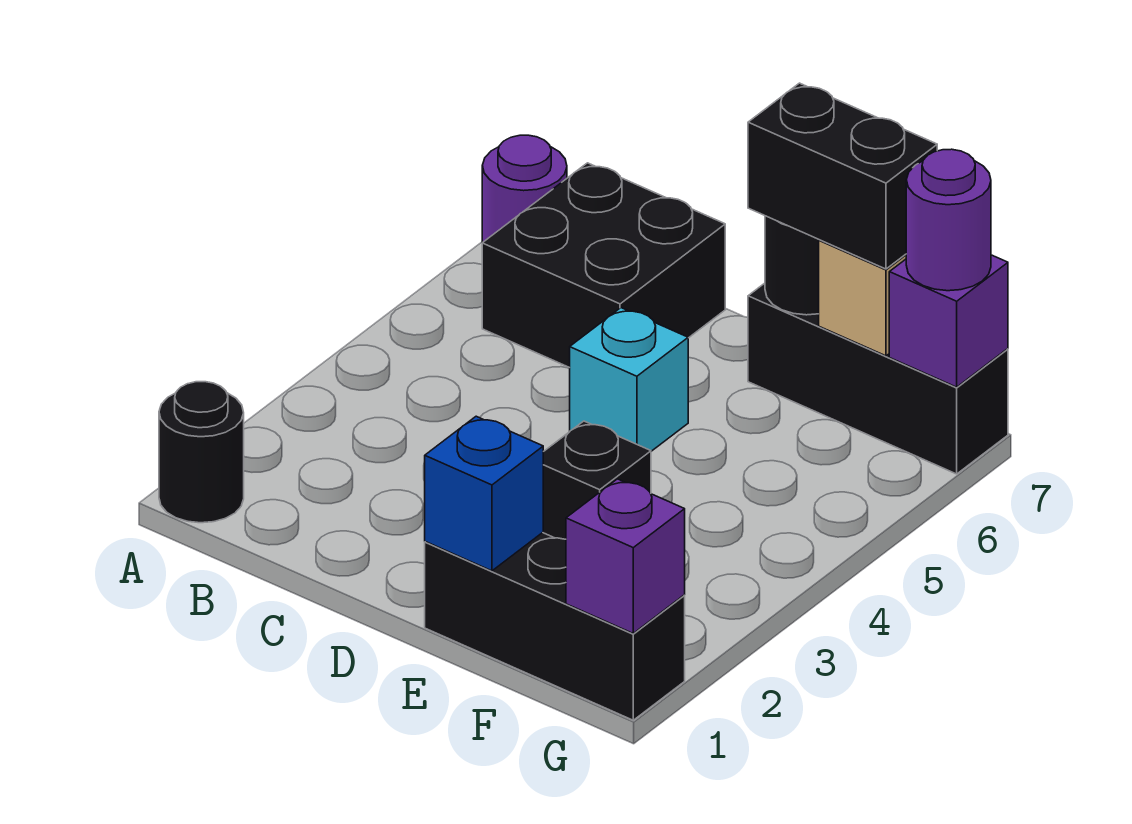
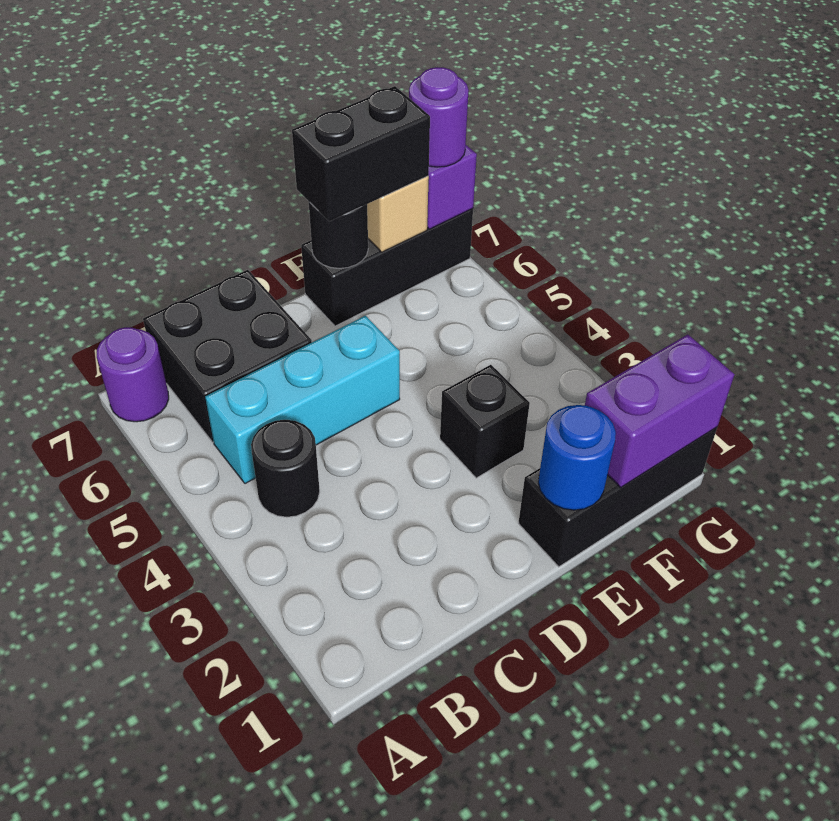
black 1x1 round brick [159,382,244,523] -> black 1x1 round brick moved to [251,420,320,517]
cyan 1x1 brick [570,308,688,451] -> cyan 1x3 brick [205,316,400,484]
blue 1x1 brick [425,416,543,571] -> blue 1x1 round brick [538,405,616,510]
purple 1x1 brick [566,479,685,633] -> purple 1x2 brick [585,334,734,487]

